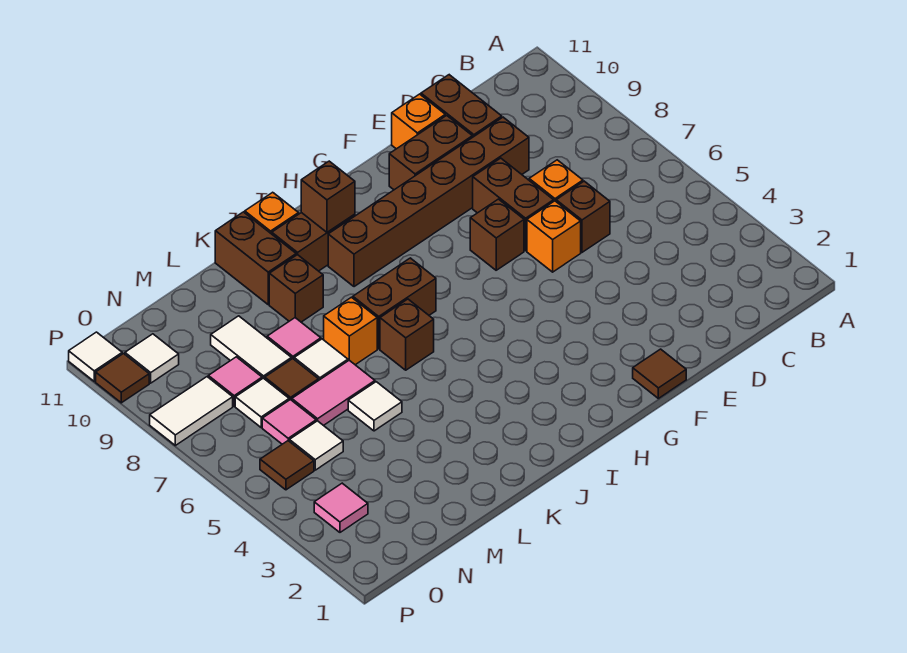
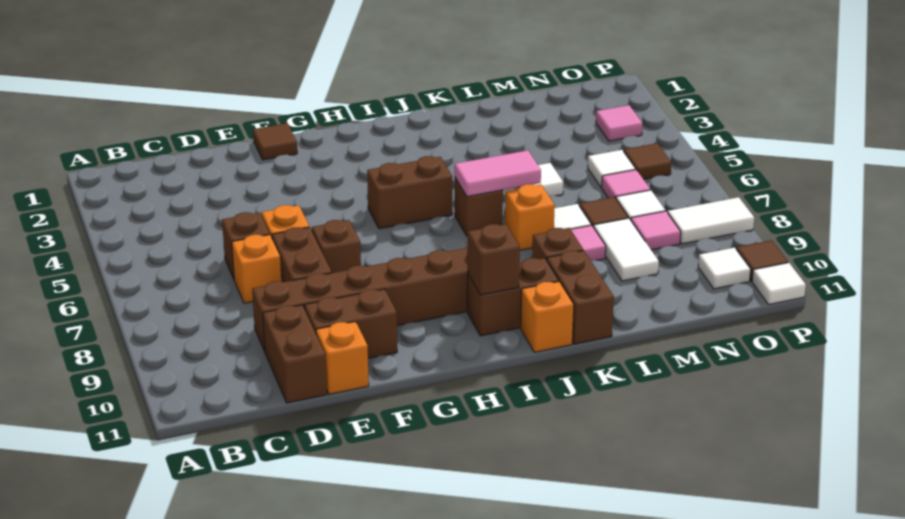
brown 1x2 brick [353,258,436,349] -> brown 1x2 brick moved to [367,156,452,229]
pink 1x2 tile [292,360,375,426] -> pink 1x2 tile moved to [455,150,541,197]

